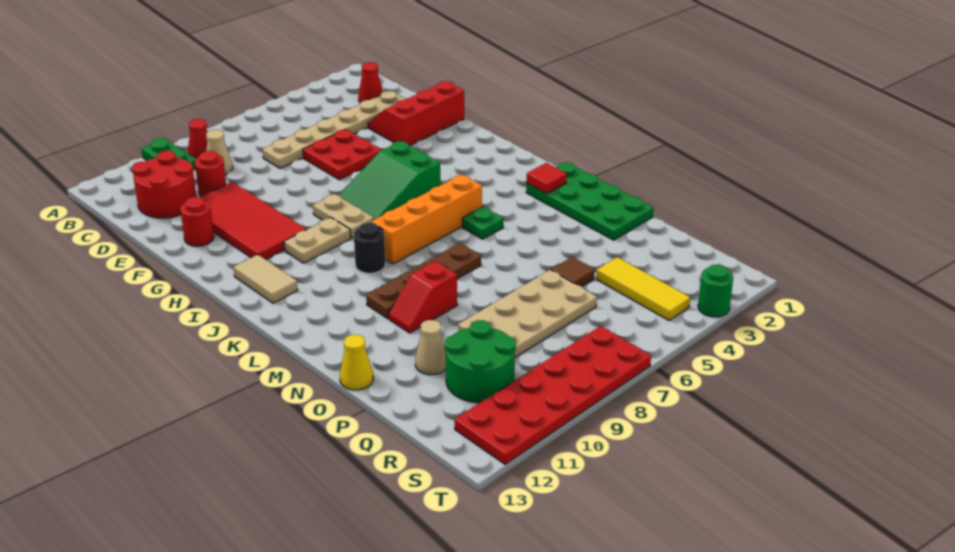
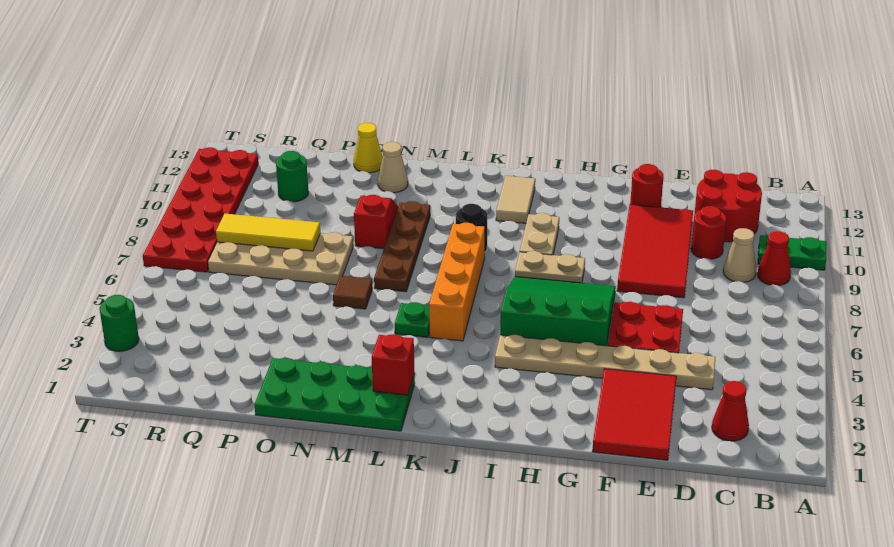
tan 1x6 plate [262,91,406,168] -> tan 1x6 plate turned to [495,335,715,390]
red 2x3 slope [368,81,464,146] -> red 2x3 tile [592,369,676,460]
red 2x4 tile [200,182,306,260] -> red 2x4 tile turned to [617,205,693,298]
green 2x3 slope [338,141,441,219] -> green 3x3 slope [500,276,616,346]
tan 1x2 tile [233,255,298,303] -> tan 1x2 tile turned to [496,176,535,223]
red 1x1 tile [526,163,567,194] -> red 1x1 brick [372,334,414,395]
brown 1x1 tile [551,257,595,287] -> brown 1x1 tile moved to [333,276,372,309]
tan 2x4 plate [458,270,597,357] -> tan 2x4 plate turned to [208,232,353,285]
tan 1x1 cone [415,320,446,375] -> tan 1x1 cone moved to [378,142,408,193]
yellow 1x3 tile [596,257,690,320] -> yellow 1x3 tile moved to [216,214,320,251]
green 2x2 round brick [445,320,516,403] -> green 1x1 round brick [276,151,308,202]

